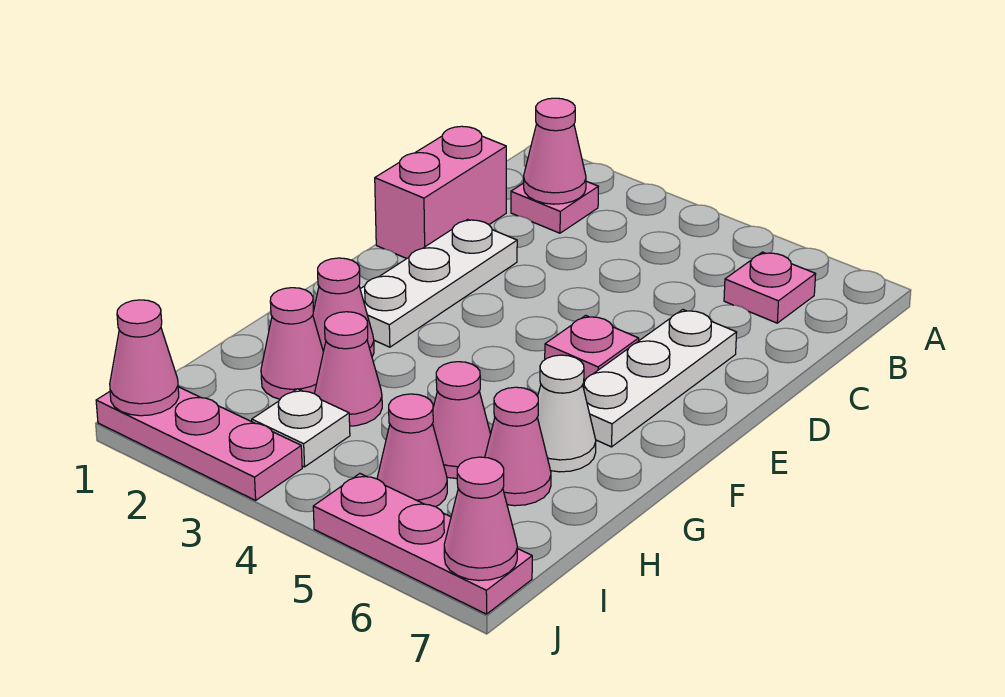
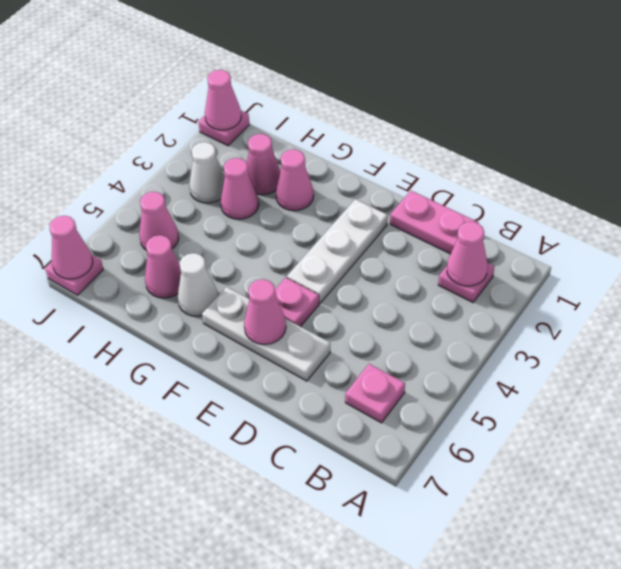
pink 1x2 brick [375,126,506,259] -> pink 1x2 plate [390,191,479,254]
white 1x3 plate [360,219,517,347] -> white 1x3 plate turned to [287,199,388,303]
pink 1x1 cone [433,362,491,479] -> pink 1x1 cone moved to [244,279,286,344]
white 1x1 plate [252,389,350,467] -> white 1x1 cone [189,142,225,203]
pink 1x3 plate [96,387,302,500] -> pink 1x1 plate [198,111,250,146]
pink 1x3 plate [313,474,532,614] -> pink 1x1 plate [45,254,103,295]

